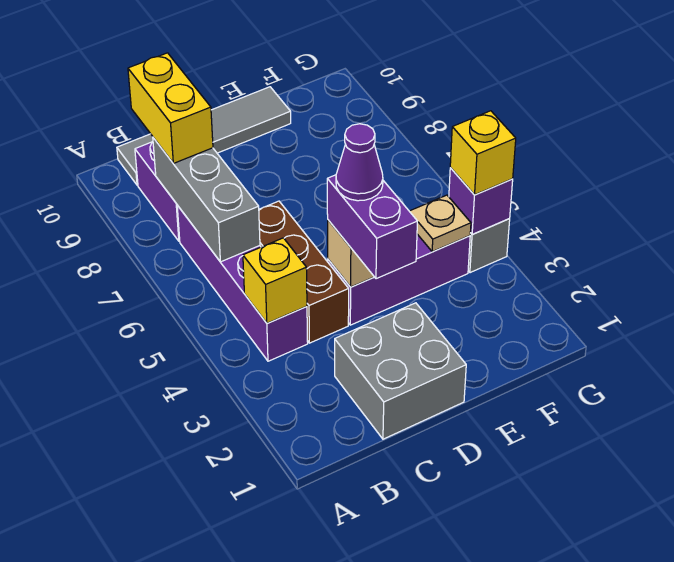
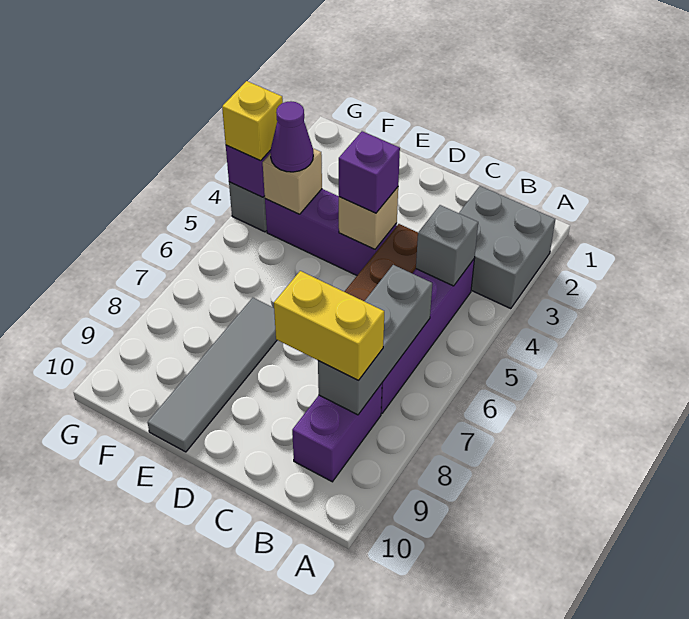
yellow 1x1 brick [243,238,307,323] -> grey 1x1 brick [416,205,478,286]
yellow 1x2 brick [128,53,213,163] -> yellow 1x2 brick turned to [274,271,384,380]
grey 1x4 tile [117,87,291,185] -> grey 1x4 tile turned to [147,298,277,452]
grey 2x2 brick [335,303,466,439] -> grey 2x2 brick moved to [459,186,555,309]
purple 1x2 brick [327,175,417,279] -> purple 1x1 brick [339,131,400,213]
purple 1x1 cone [336,124,383,201] -> purple 1x1 cone moved to [270,101,313,172]
tan 1x1 plate [409,195,471,252] -> tan 1x1 brick [263,148,322,214]

